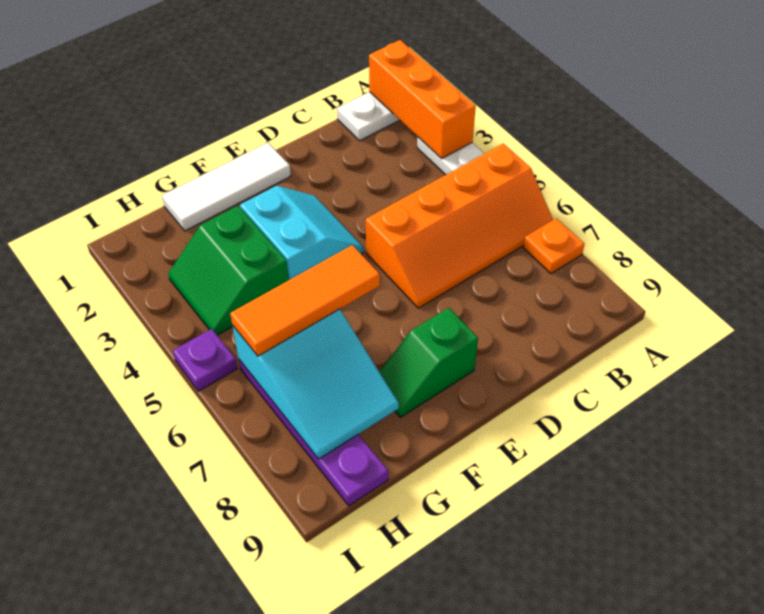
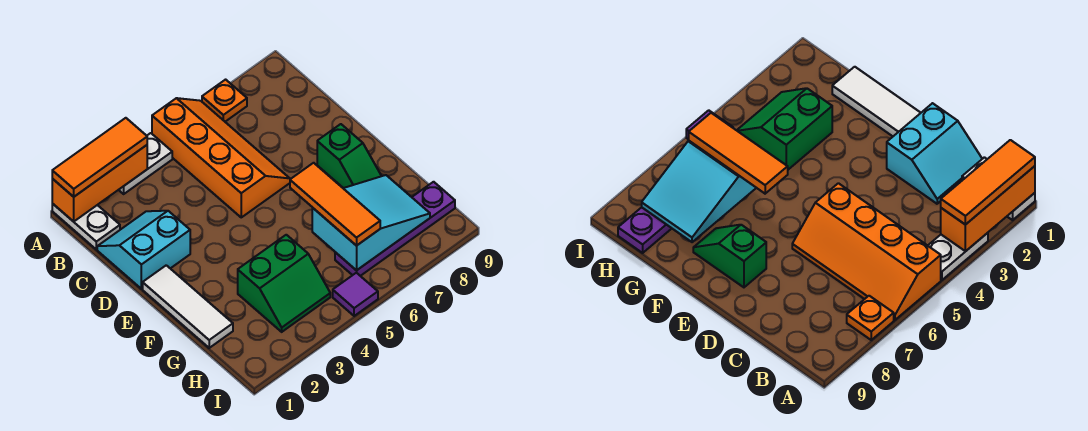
none -> orange 1x3 tile [52,118,147,197]
cyan 2x2 slope [240,186,363,280] -> cyan 2x2 slope moved to [97,211,190,289]
purple 1x1 plate [173,329,237,391] -> purple 1x1 tile [333,273,378,316]

